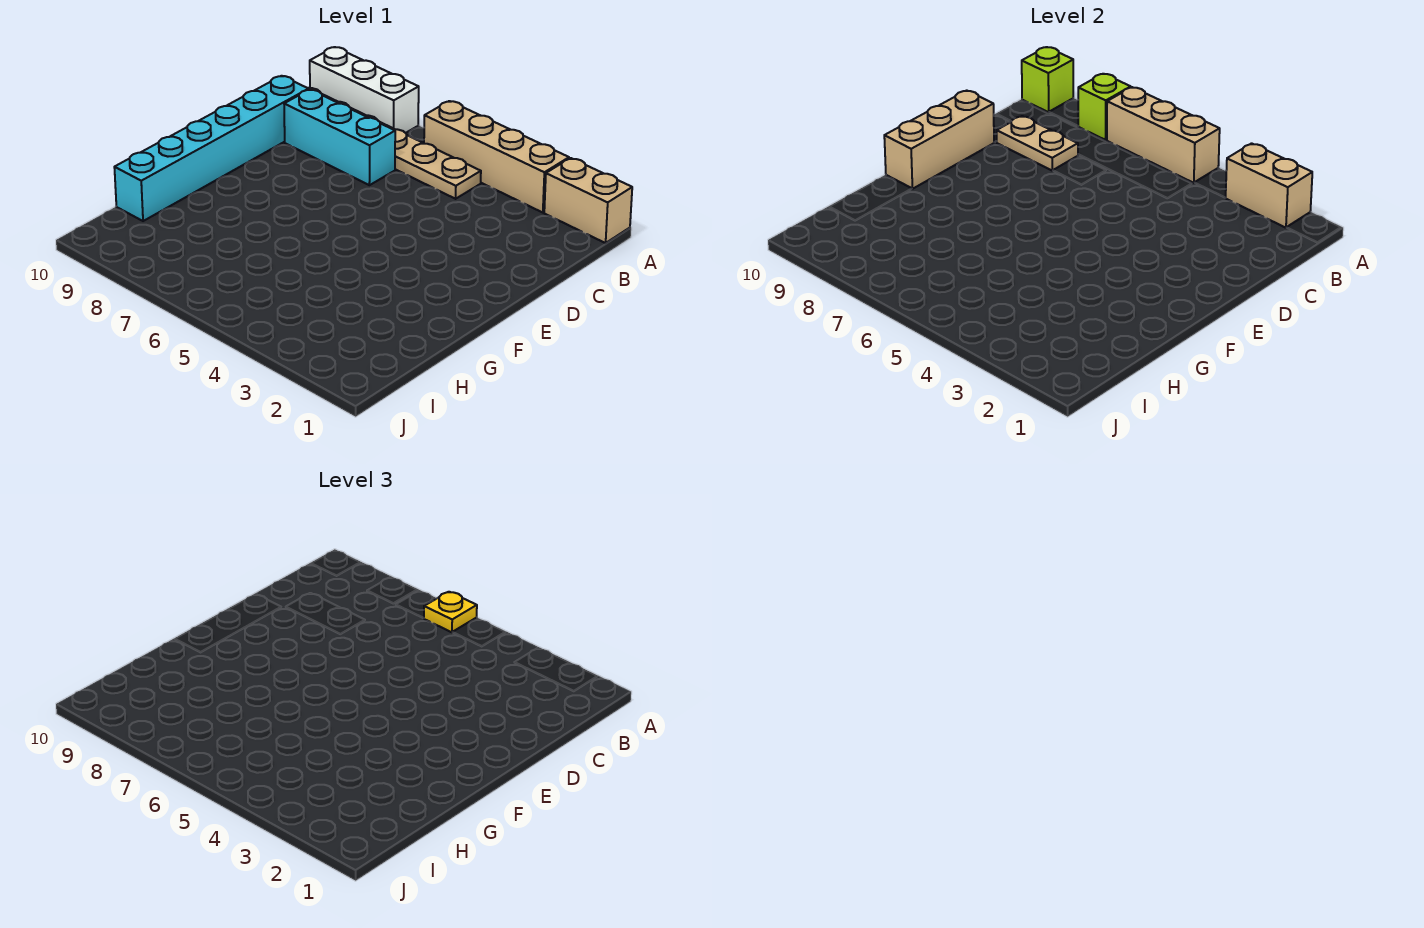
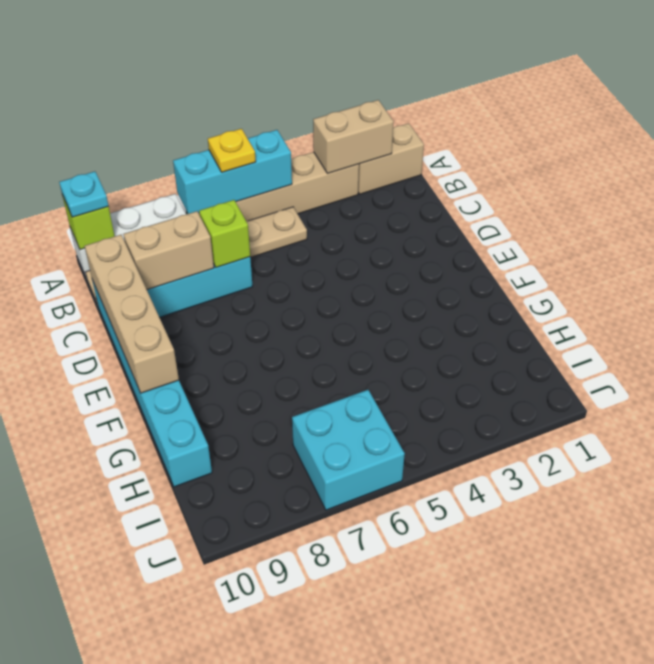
tan 1x3 brick [1107,87,1220,183] -> cyan 1x3 brick [173,130,292,214]
lime 1x1 brick [1078,74,1131,140] -> lime 1x1 brick moved to [199,200,250,268]
none -> cyan 1x1 plate [59,171,109,217]
tan 1x2 plate [997,116,1078,171] -> tan 1x2 brick [123,211,214,290]
tan 1x3 brick [884,90,994,189] -> tan 1x4 brick [85,235,179,393]
none -> cyan 2x2 brick [292,390,405,510]

